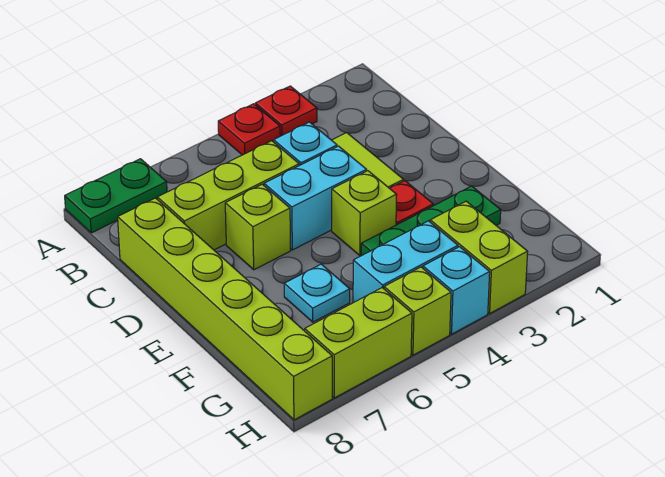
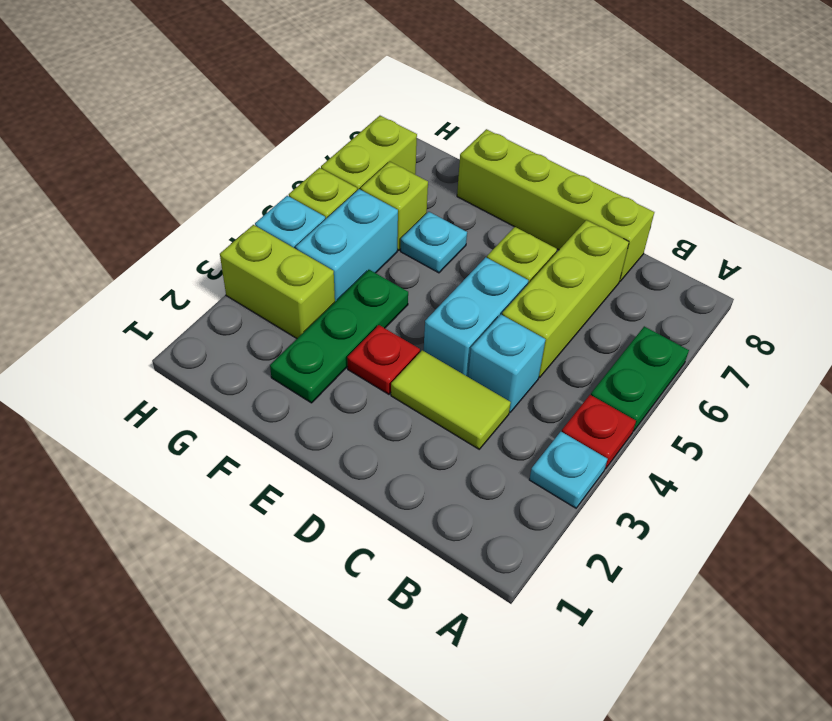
red 1x1 plate [255,86,317,136] -> cyan 1x1 plate [529,432,607,508]
green 1x2 plate [65,159,167,233] -> green 1x2 plate moved to [591,326,689,431]
lime 1x6 brick [118,198,332,420] -> lime 1x4 brick [457,129,654,281]
lime 1x1 brick [332,171,397,256] -> lime 1x1 brick moved to [361,161,428,250]

